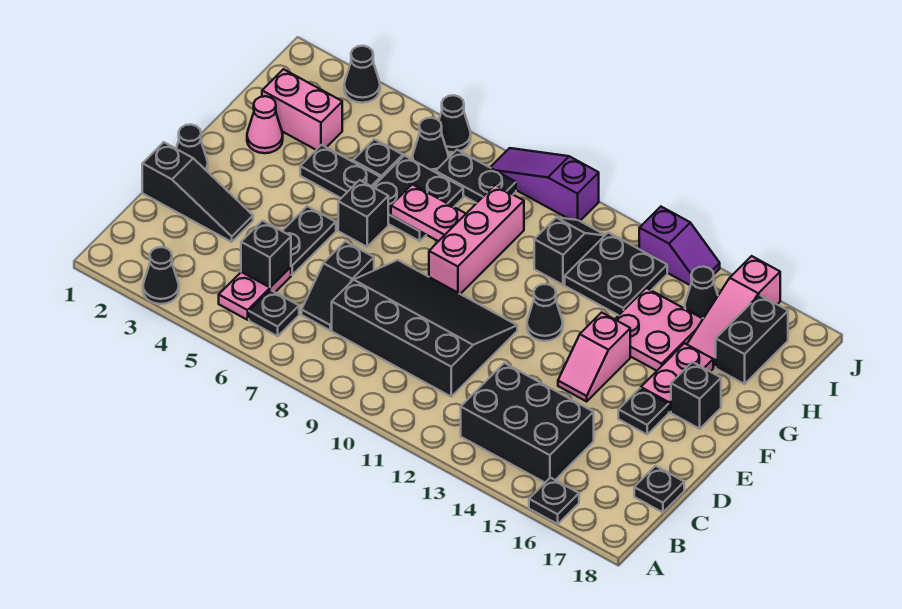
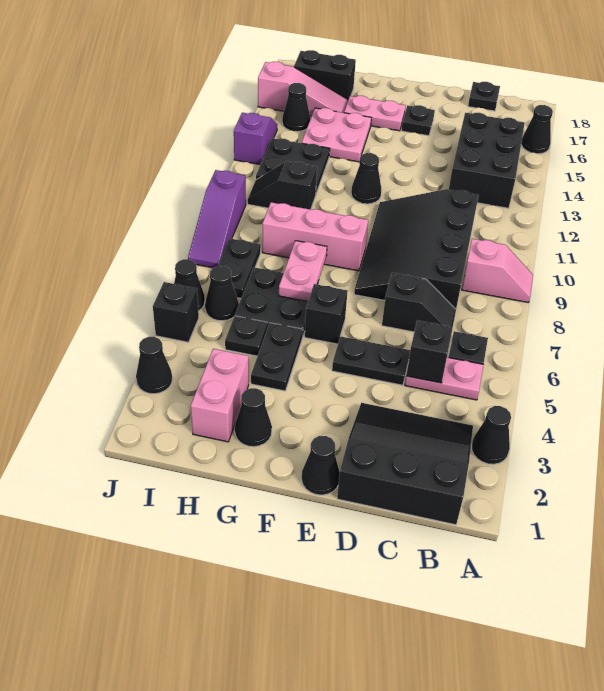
black 1x1 plate [529,478,579,524] -> black 1x1 cone [521,105,553,154]
black 1x3 slope [142,142,253,242] -> black 3x3 slope [337,403,473,525]
pink 1x2 slope [558,312,630,401] -> pink 1x2 slope moved to [462,239,533,303]
black 1x1 brick [671,362,721,429] -> black 1x1 brick moved to [153,282,199,342]
pink 1x1 cone [247,96,283,153] -> black 1x1 cone [235,388,272,447]

